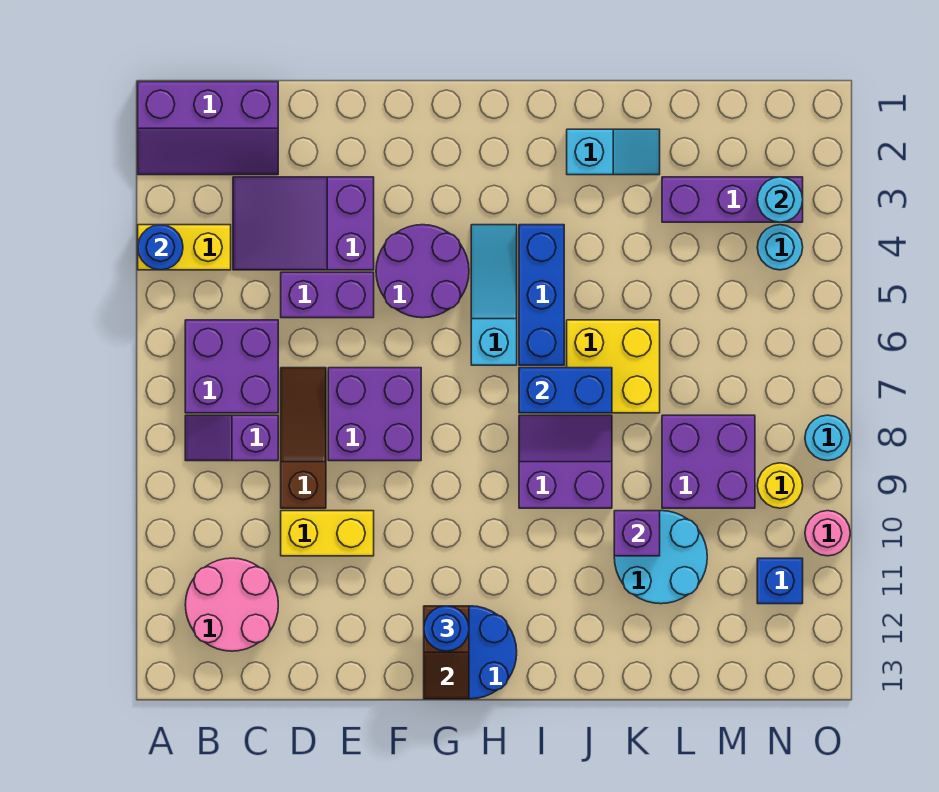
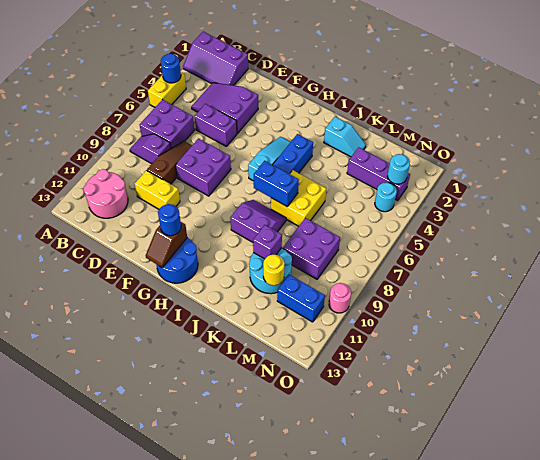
yellow 1x2 brick [138,225,231,270] -> yellow 1x2 brick turned to [148,73,186,107]
purple 2x2 round brick [376,225,469,318] -> none
yellow 1x1 round brick [757,463,803,508] -> yellow 1x1 round brick moved to [263,255,285,285]
blue 1x1 brick [757,558,803,604] -> blue 1x2 brick [277,275,325,322]
cyan 1x1 round brick [805,415,850,461] -> none

